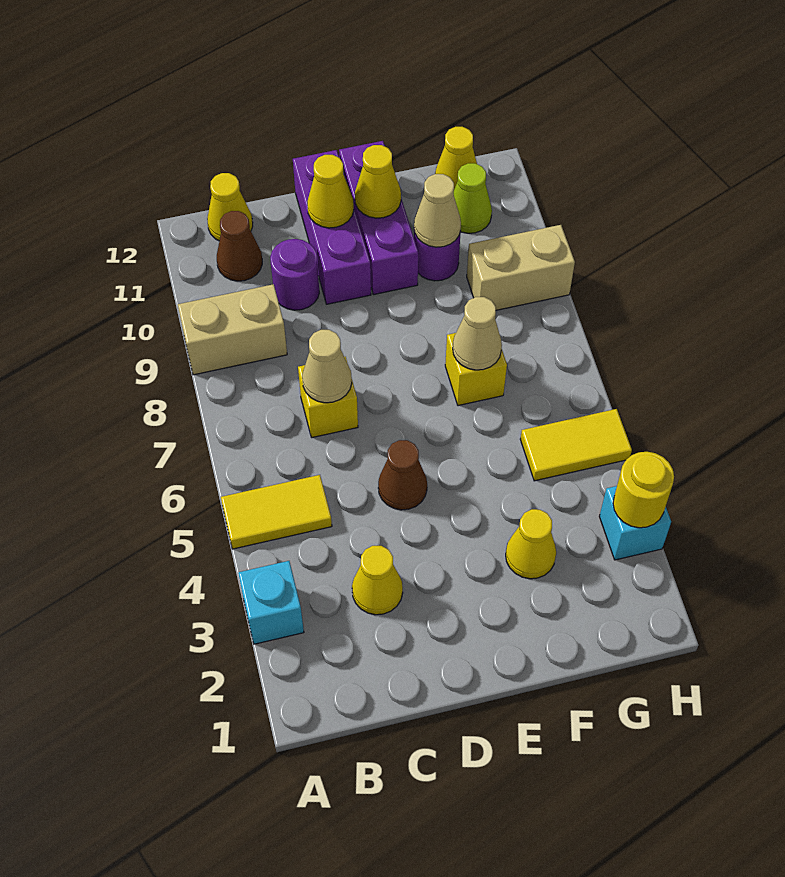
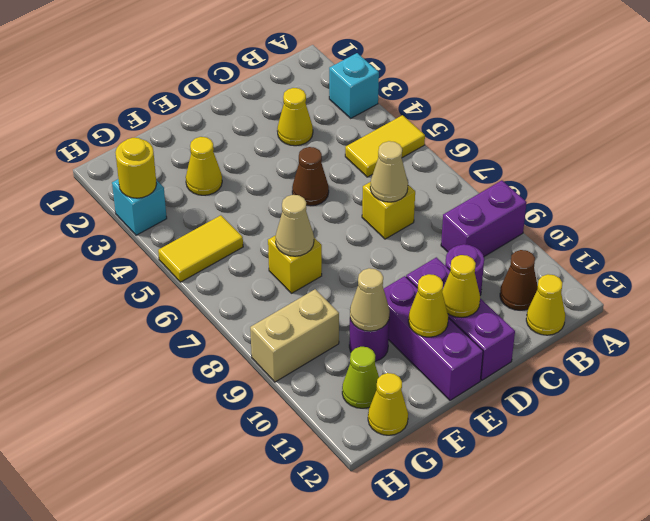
tan 1x2 brick [178,284,287,375] -> purple 1x2 brick [441,180,527,256]

